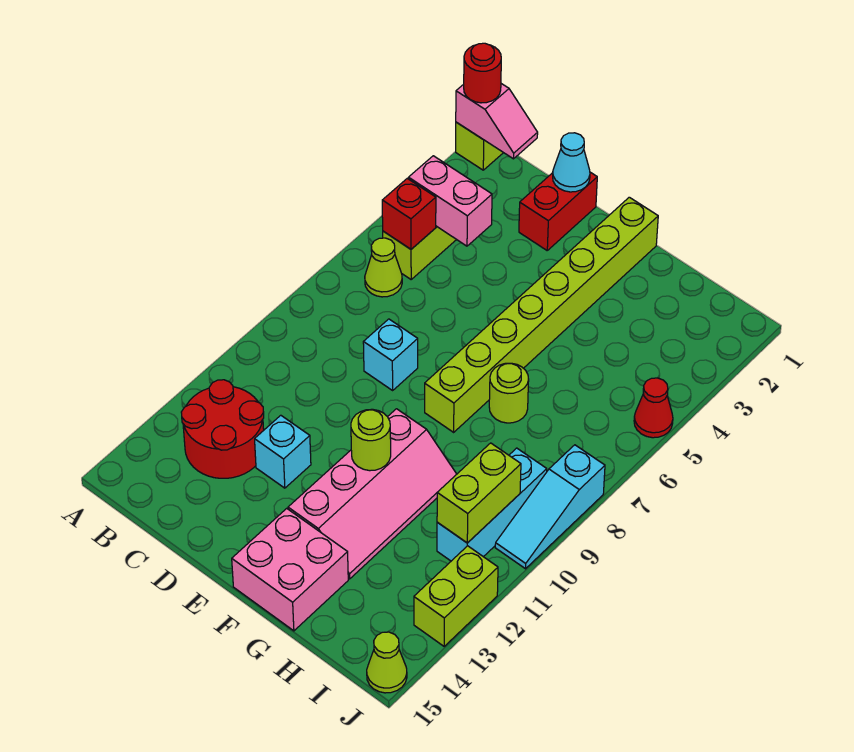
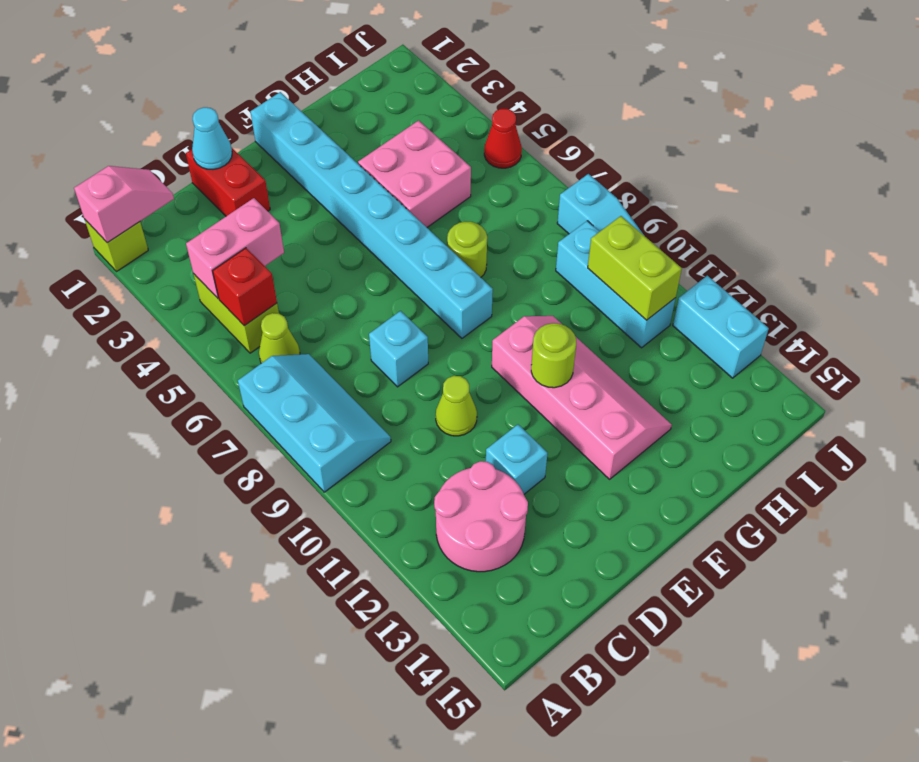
red 1x1 round brick [464,43,501,103] -> none
none -> cyan 2x3 slope [238,354,391,492]
red 2x2 round brick [181,380,264,478] -> pink 2x2 round brick [434,461,528,572]
lime 1x8 brick [425,197,658,432] -> cyan 1x8 brick [251,92,493,338]
pink 2x2 brick [232,508,348,631] -> pink 2x2 brick moved to [358,121,471,227]
lime 1x2 brick [414,546,498,646] -> cyan 1x2 brick [673,276,769,378]
lime 1x1 cone [367,632,407,693] -> lime 1x1 cone moved to [436,376,477,436]

